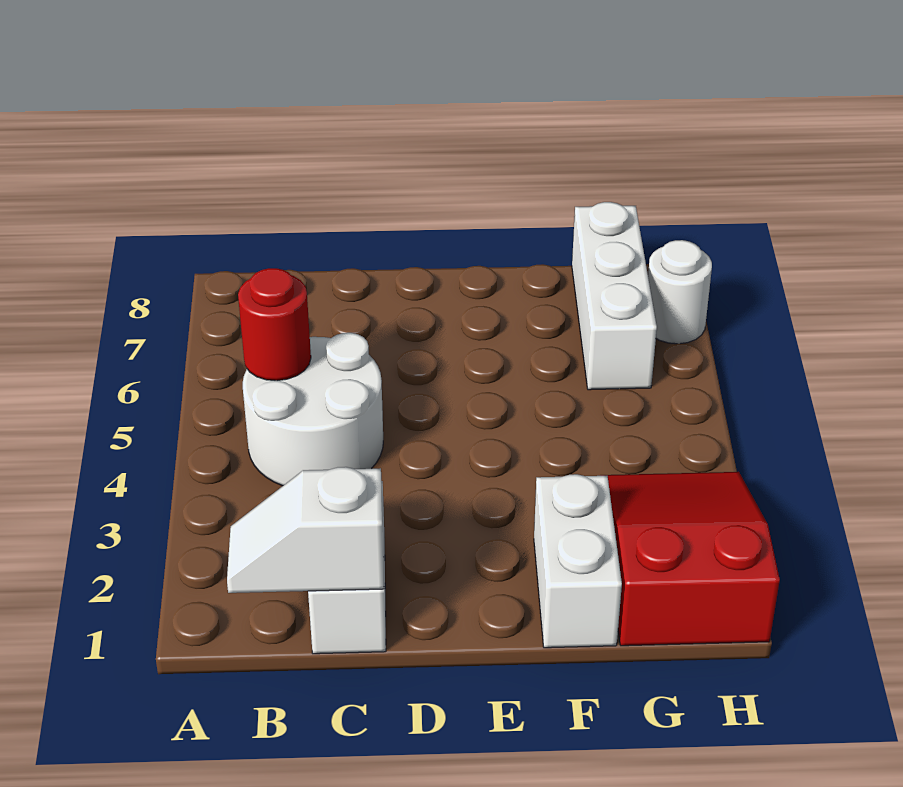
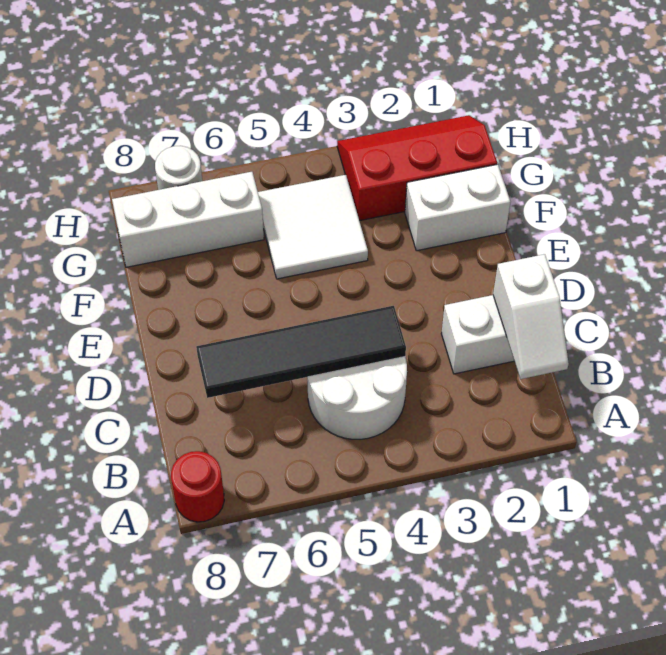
red 1x1 round brick [238,268,311,381] -> red 1x1 round brick moved to [171,451,224,522]
none -> black 1x4 tile [196,306,406,398]
none -> white 2x2 tile [258,175,368,279]
red 2x3 slope [601,472,780,646] -> red 2x3 slope turned to [337,115,497,221]

